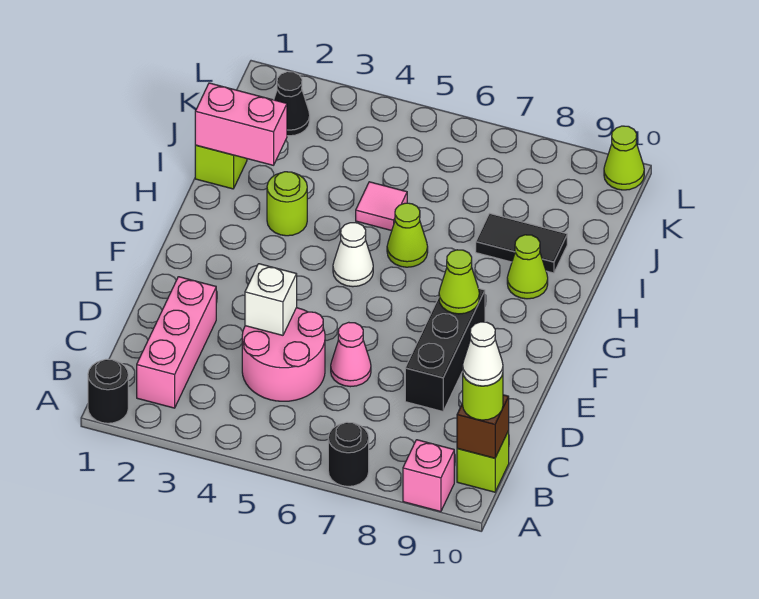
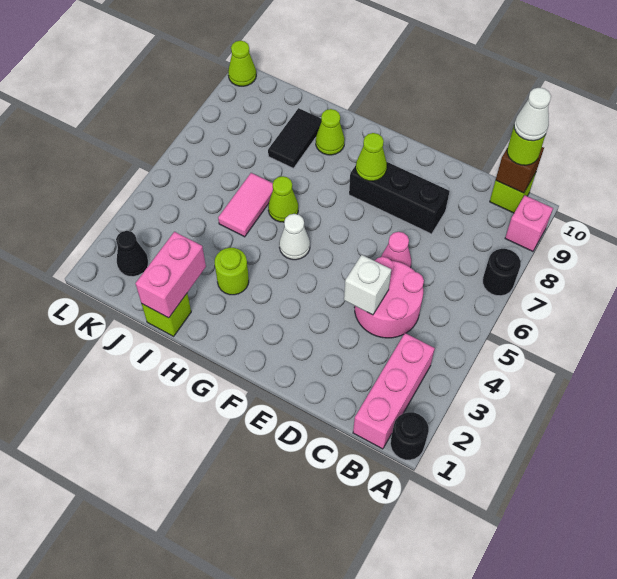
pink 1x3 brick [137,277,216,408] -> pink 1x3 brick turned to [353,333,435,449]
pink 1x1 tile [356,182,407,231] -> pink 1x2 tile [218,173,273,237]

